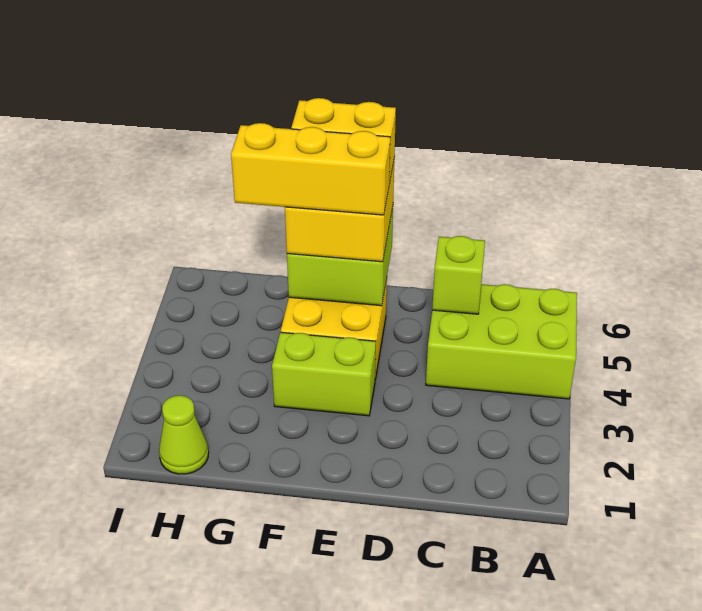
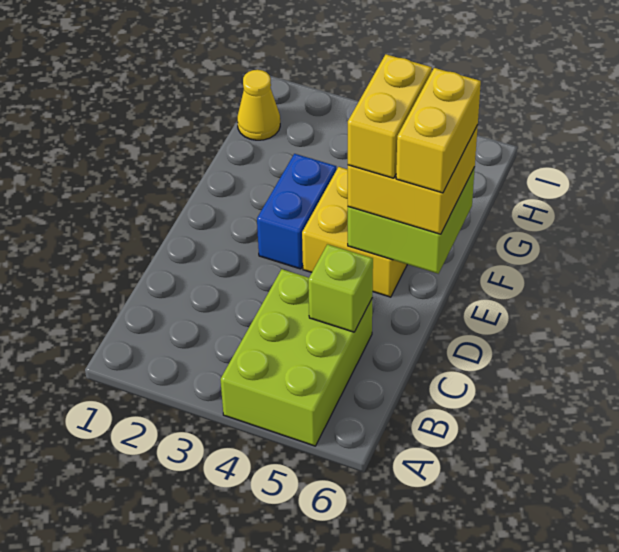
lime 1x2 brick [272,332,376,416] -> blue 1x2 brick [257,154,336,269]
yellow 1x3 brick [231,123,390,215] -> yellow 1x2 brick [348,54,432,178]
lime 1x1 cone [159,395,208,474] -> yellow 1x1 cone [237,70,280,140]

